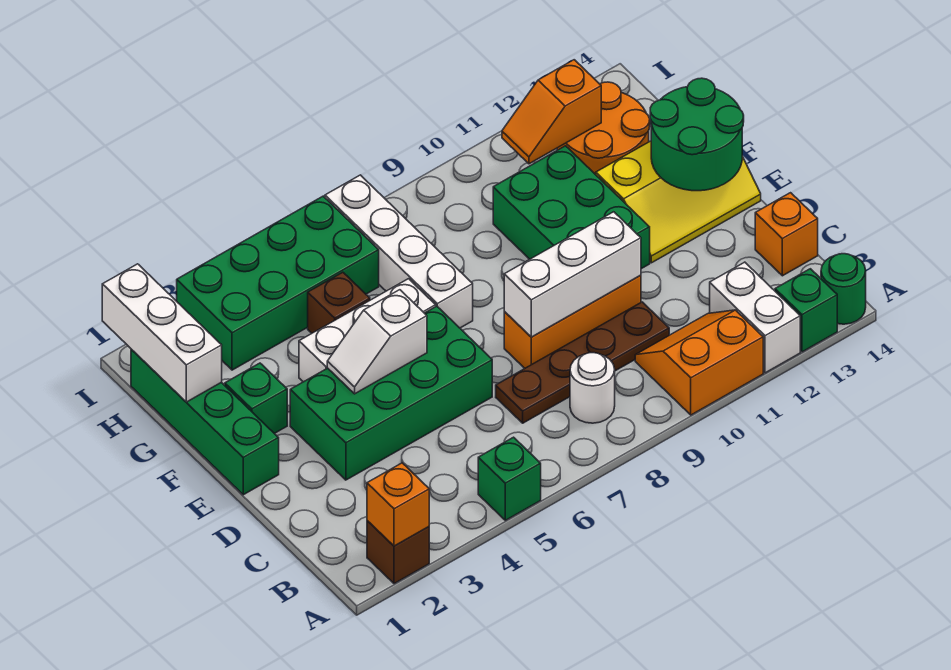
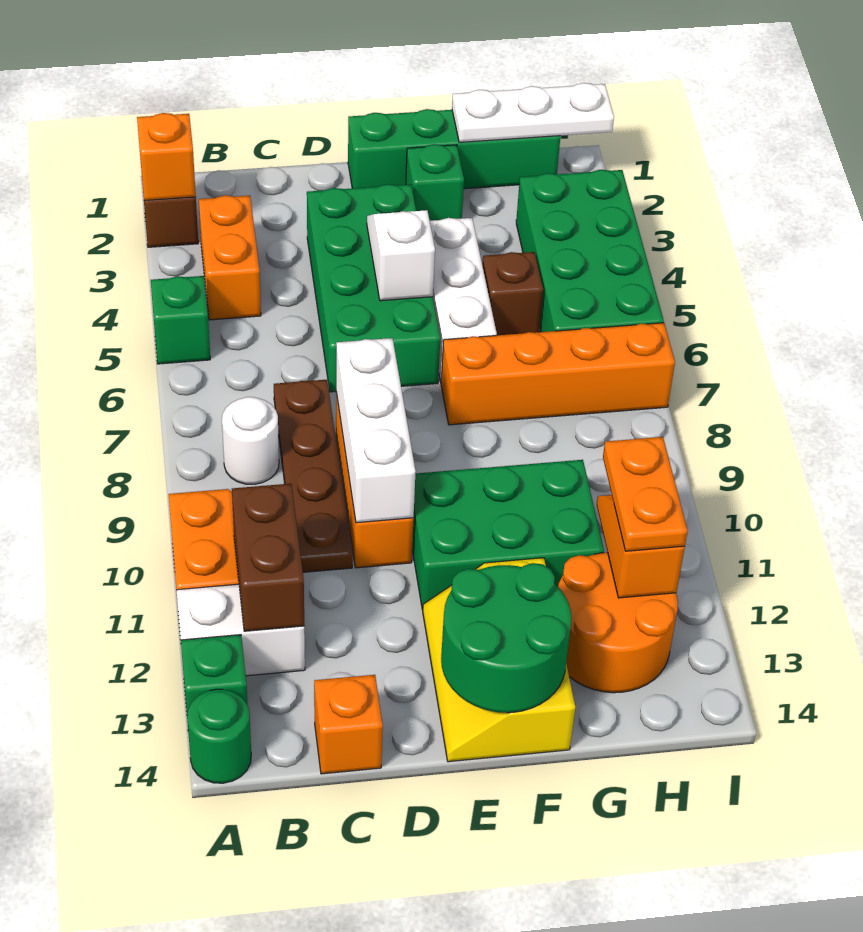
none -> orange 1x2 brick [199,195,261,320]
none -> brown 1x2 brick [232,484,304,631]
white 1x4 brick [325,175,473,328] -> orange 1x4 brick [441,323,675,425]
white 1x3 brick [102,264,222,402] -> white 1x3 plate [452,83,614,142]
none -> orange 1x2 plate [603,437,688,551]

